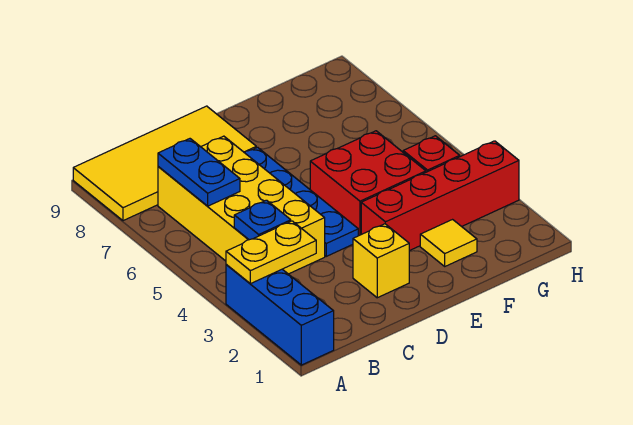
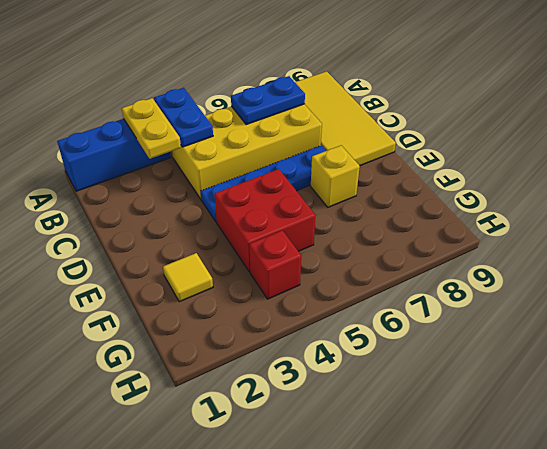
blue 1x1 plate [234,200,291,240] -> blue 1x2 plate [154,88,213,147]
yellow 1x1 brick [353,224,409,298] -> yellow 1x1 brick moved to [311,145,360,207]
red 1x4 brick [361,141,519,251] -> none

